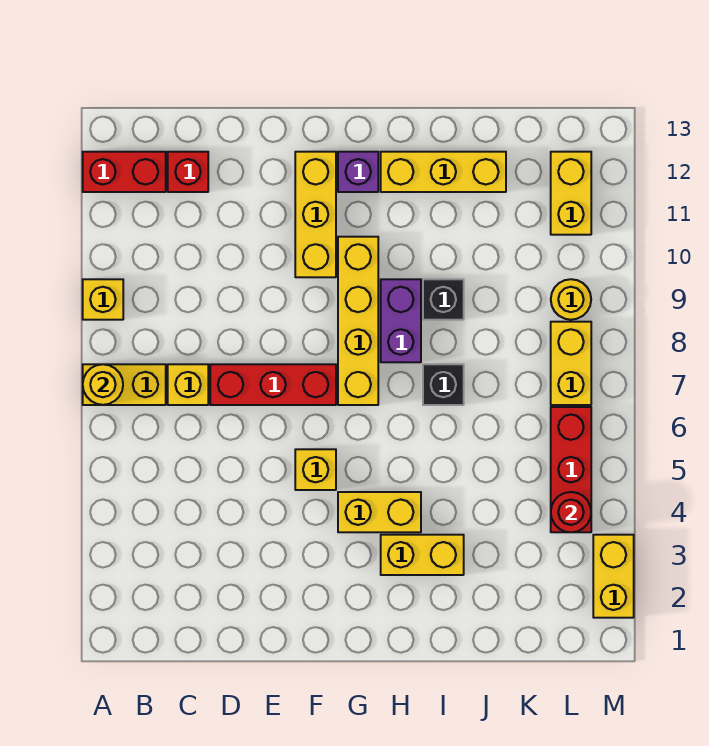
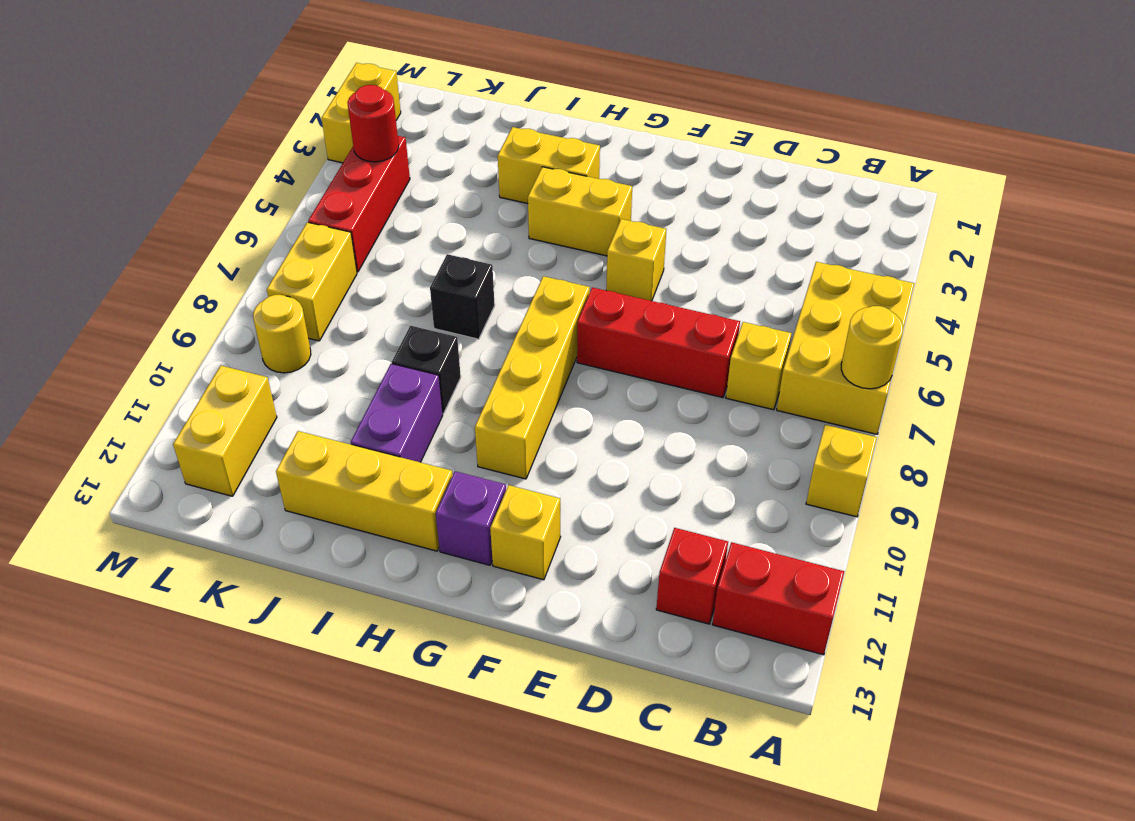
yellow 1x2 brick [83,364,166,405] -> yellow 2x3 brick [777,262,915,434]
yellow 1x3 brick [295,152,336,277] -> yellow 1x1 brick [490,485,561,580]
purple 1x2 brick [381,279,421,362] -> purple 1x2 brick moved to [351,364,443,462]

